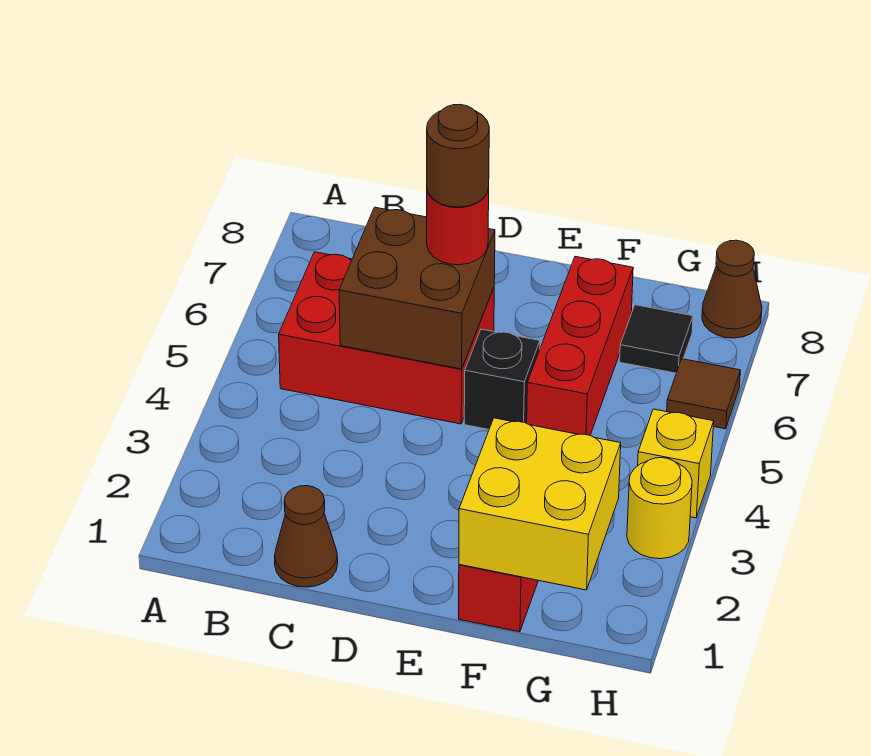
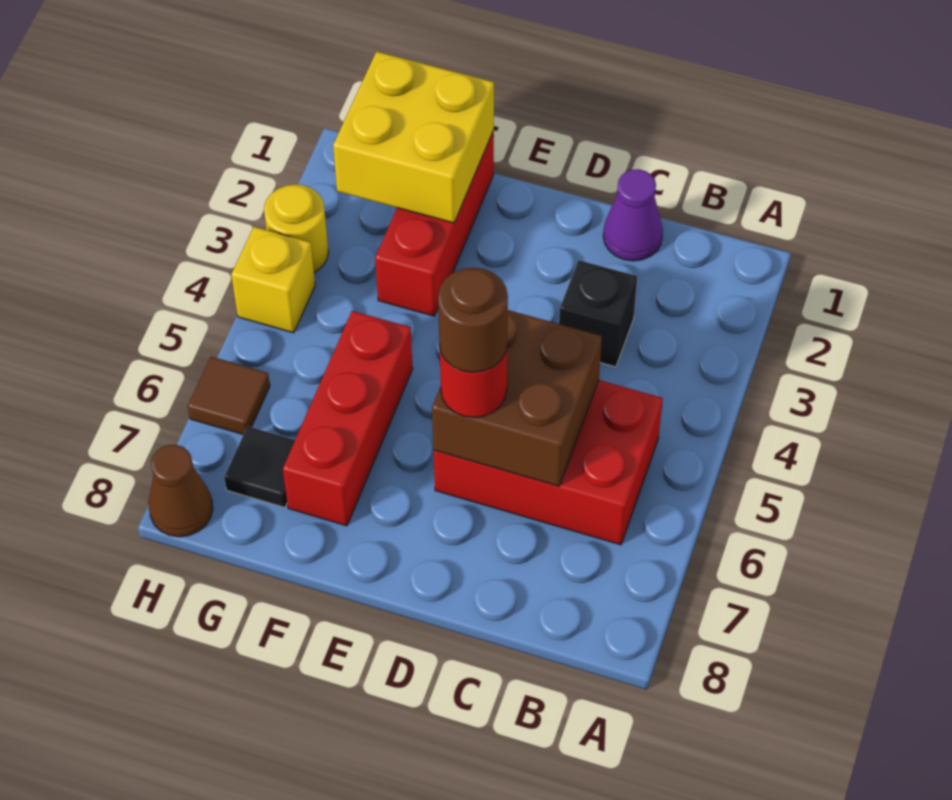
brown 1x1 cone [275,486,338,587] -> purple 1x1 cone [603,169,663,261]
black 1x1 brick [464,329,540,429] -> black 1x1 brick moved to [559,260,637,367]

